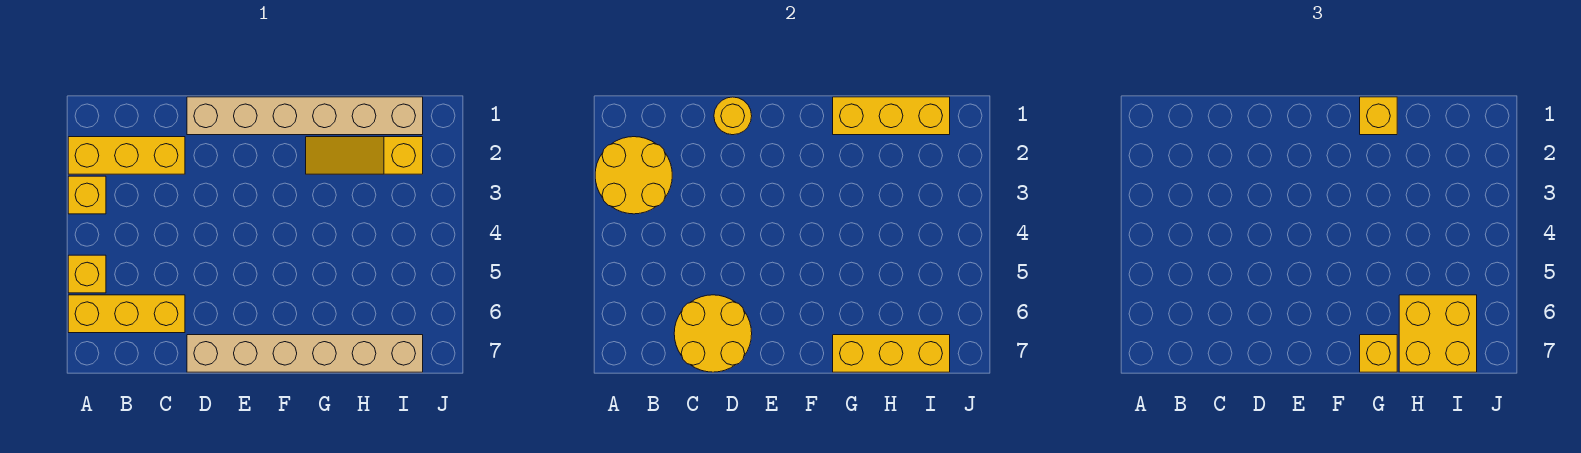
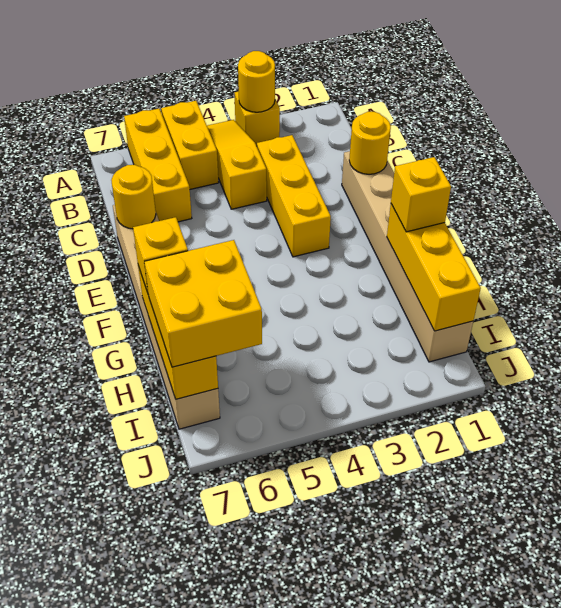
yellow 1x3 brick [68,137,185,174] -> yellow 1x3 brick moved to [257,135,331,257]
yellow 2x2 round brick [595,137,672,214] -> yellow 1x1 round brick [238,51,275,112]
yellow 1x1 brick [68,255,106,293] -> yellow 1x2 brick [161,101,219,189]
yellow 2x2 round brick [674,295,752,372] -> yellow 1x1 round brick [111,165,156,229]
yellow 1x3 slope [306,137,423,174] -> yellow 1x3 slope moved to [207,120,267,209]

